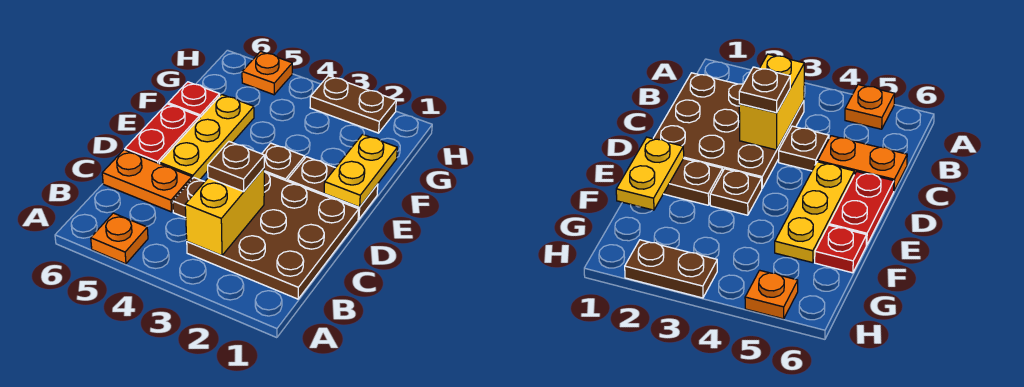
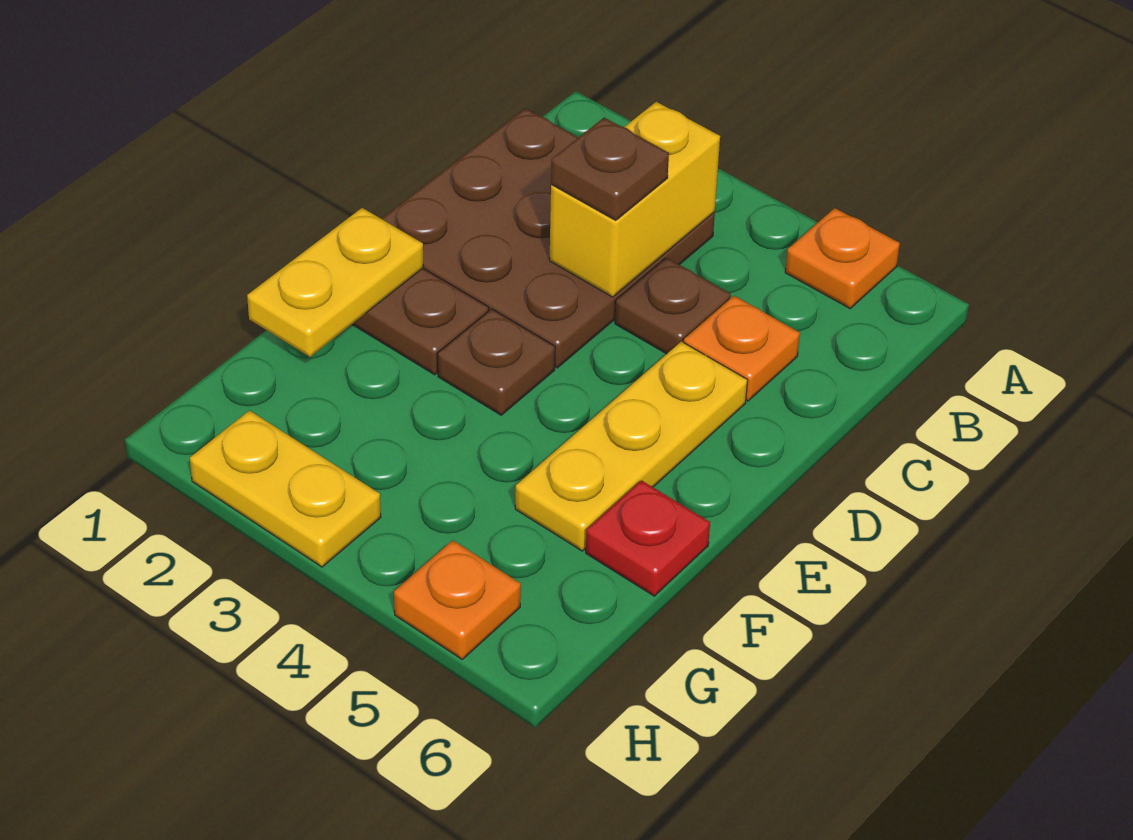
orange 1x2 plate [102,150,192,212] -> orange 1x1 plate [684,296,800,401]
red 1x2 plate [125,104,199,163] -> none
brown 1x2 plate [310,76,396,133] -> yellow 1x2 plate [190,411,381,567]

